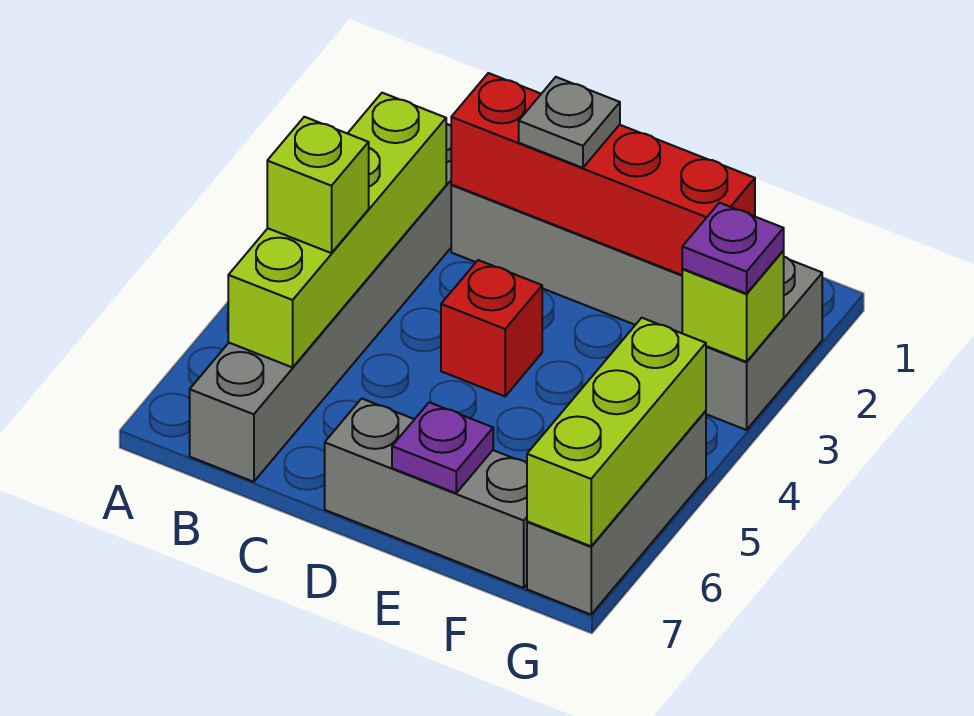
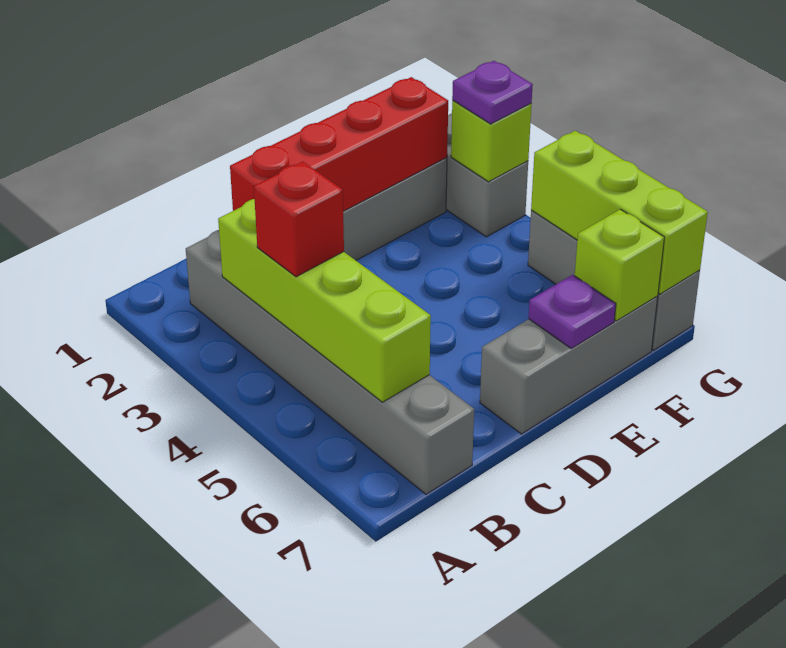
lime 1x1 brick [267,117,369,253] -> lime 1x1 brick moved to [575,209,664,321]
grey 1x1 plate [519,77,620,168] -> none
red 1x1 brick [441,260,542,396] -> red 1x1 brick moved to [254,162,344,277]

